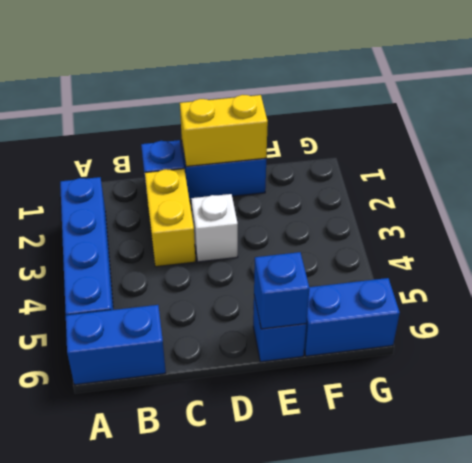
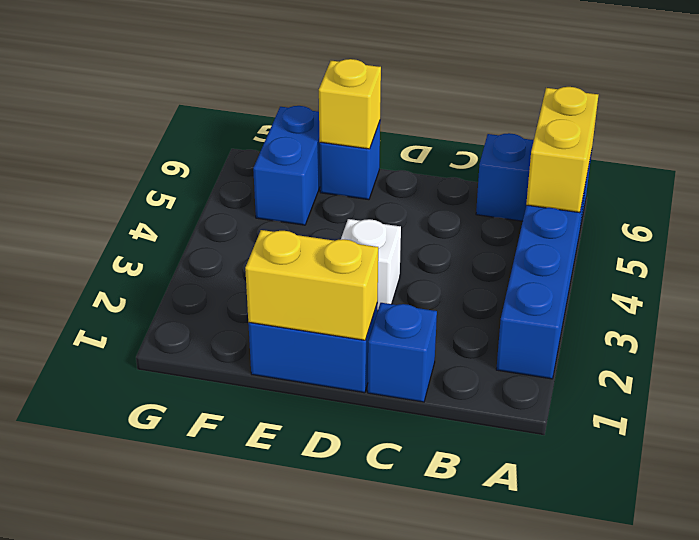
yellow 1x2 brick [145,169,196,267] -> yellow 1x2 brick moved to [526,87,598,213]
blue 1x1 brick [254,252,309,329] -> yellow 1x1 brick [319,59,381,149]
blue 1x2 brick [304,278,400,356] -> blue 1x2 brick turned to [253,106,320,225]

